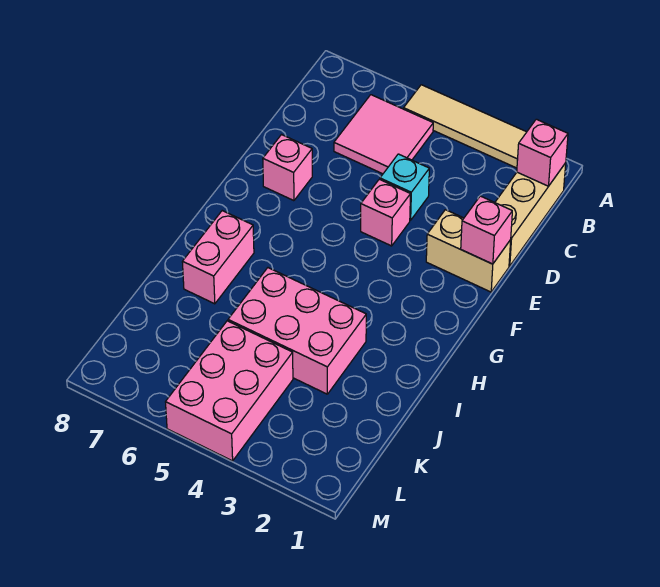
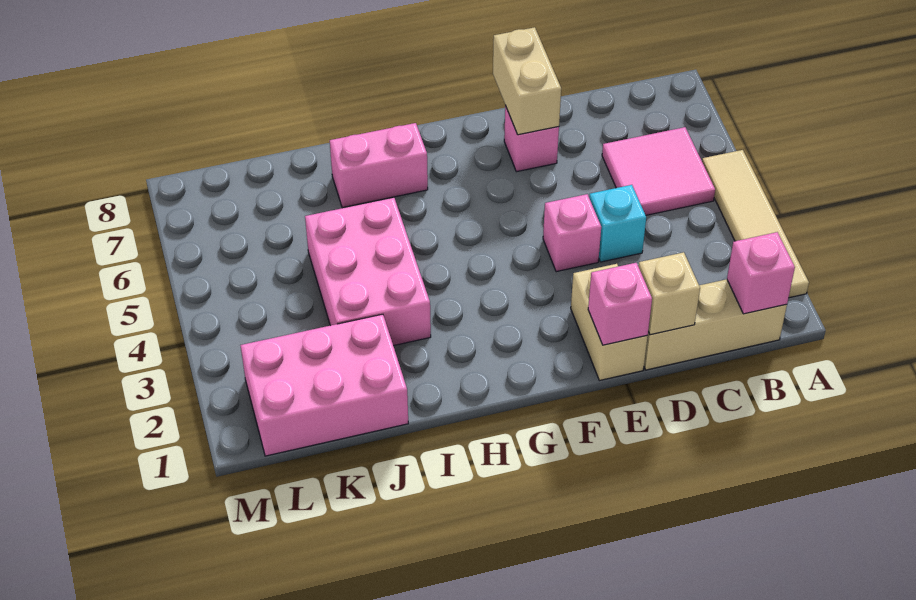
none -> tan 1x1 brick [638,252,700,335]
none -> tan 1x2 brick [493,27,561,135]
pink 2x3 brick [166,321,293,461] -> pink 2x3 brick moved to [240,314,408,456]

